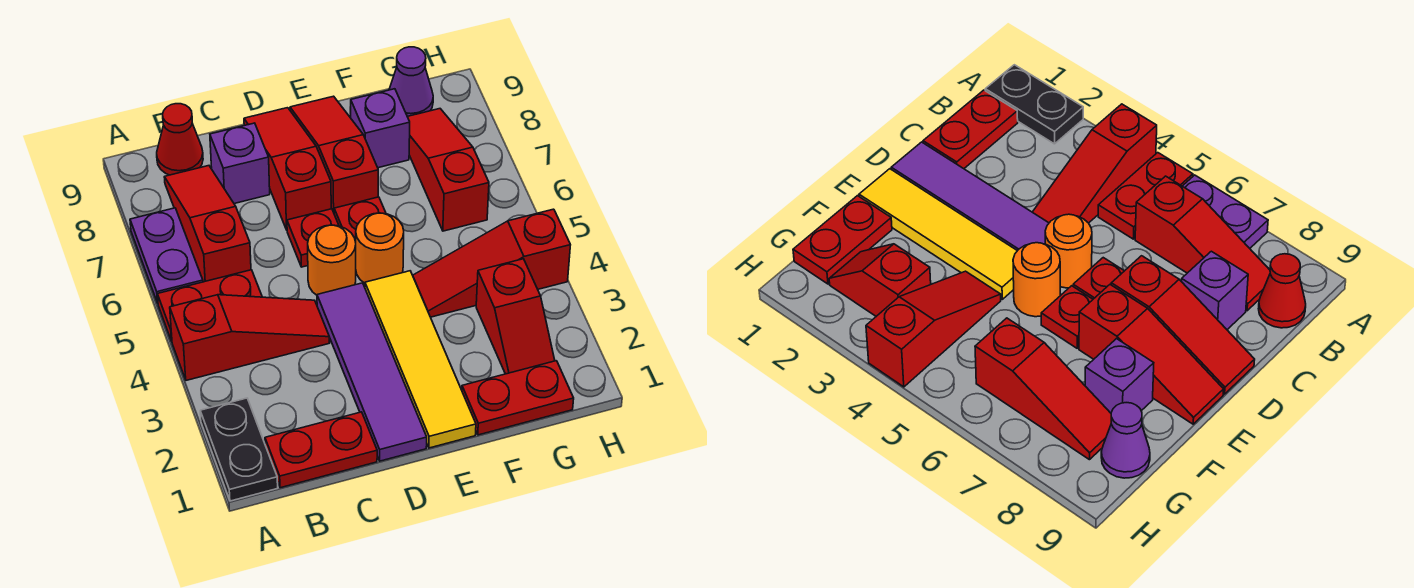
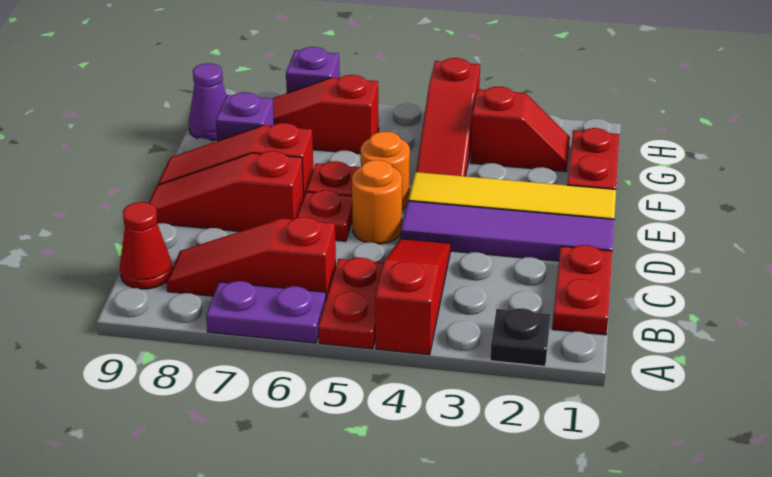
black 1x2 plate [200,398,278,501] -> black 1x1 plate [490,308,551,366]
purple 1x1 brick [210,123,270,204] -> purple 1x1 brick moved to [286,47,340,93]

